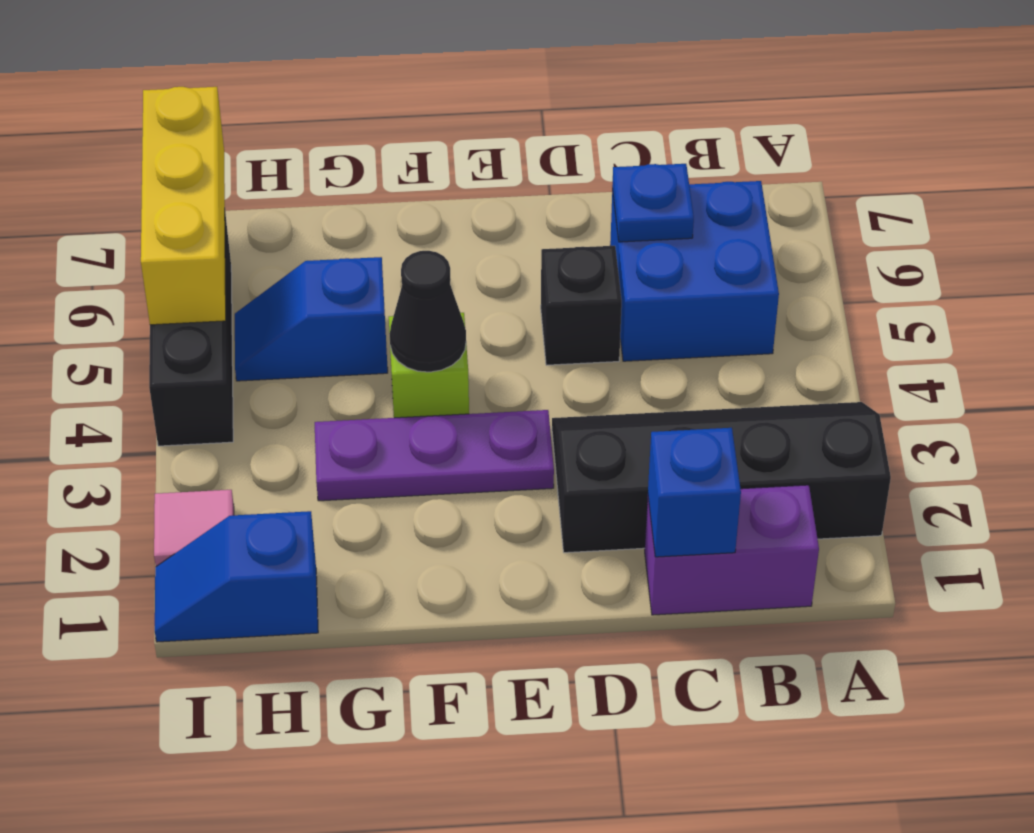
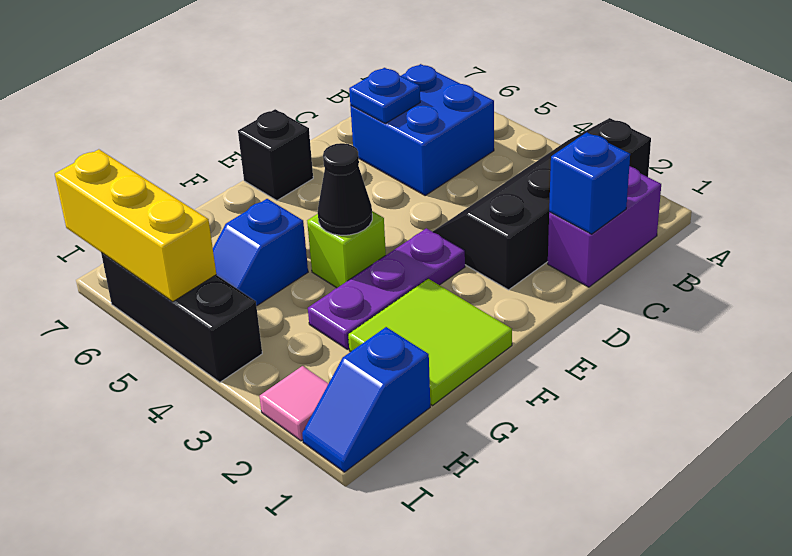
black 1x1 brick [541,246,622,365] -> black 1x1 brick moved to [238,109,313,201]
none -> lime 2x2 tile [348,279,512,406]

